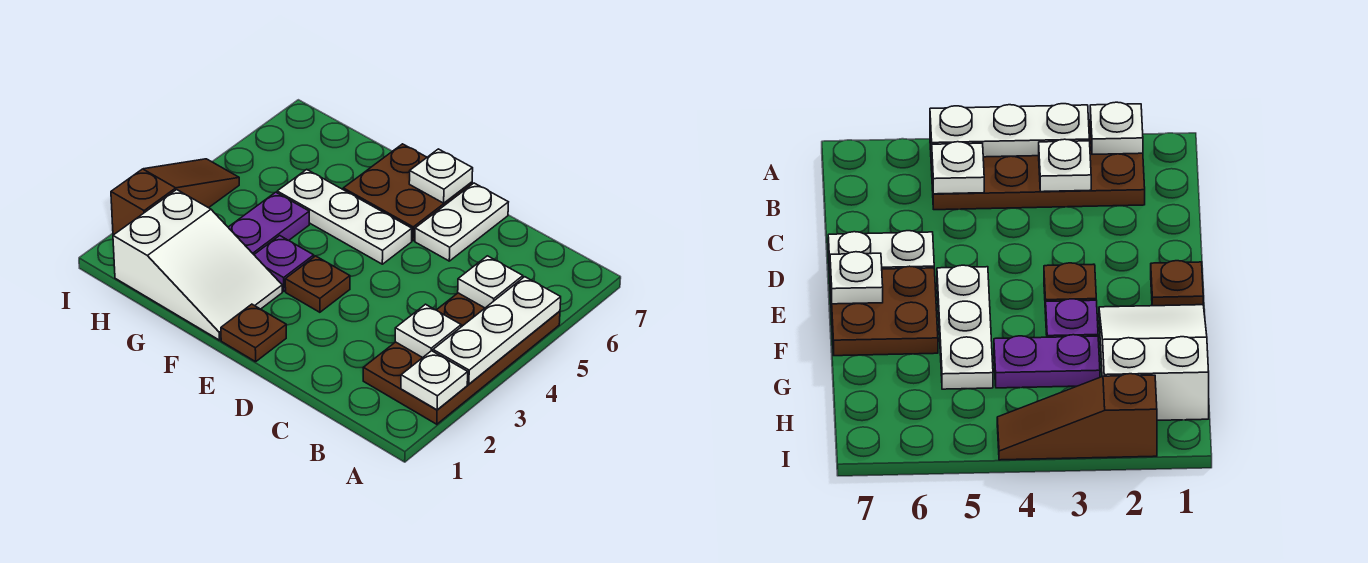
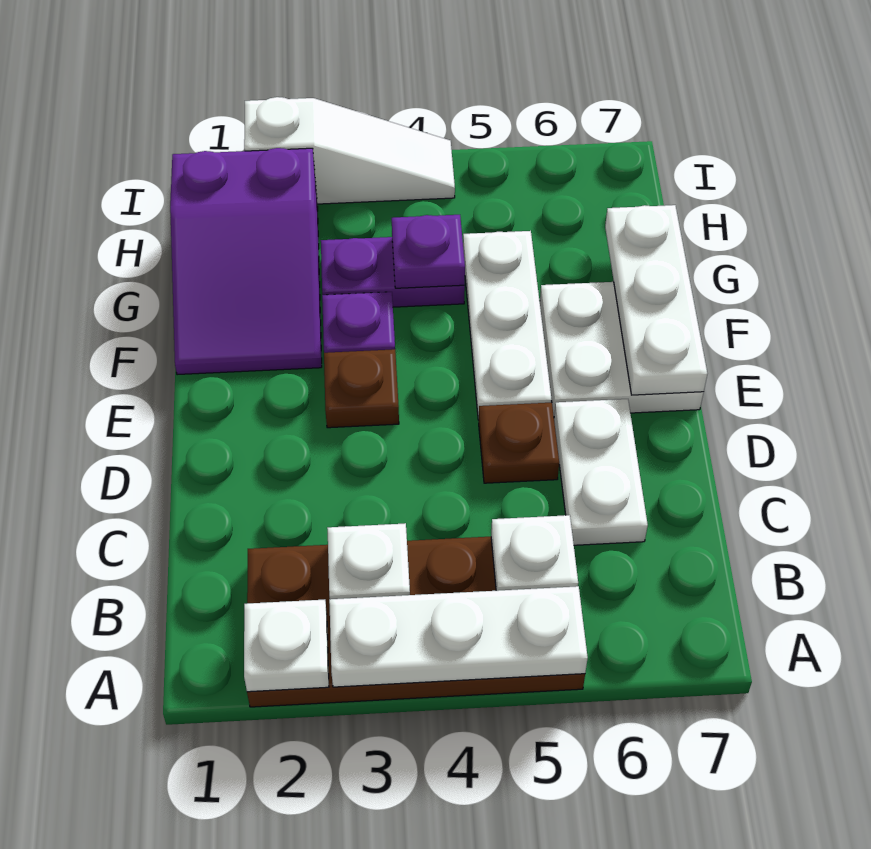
white 1x2 plate [415,183,508,261] -> white 1x2 plate turned to [554,399,648,545]
brown 1x1 plate [221,304,286,362] -> brown 1x1 plate moved to [479,403,559,483]
brown 2x2 plate [343,144,472,241] -> white 2x2 plate [540,282,704,415]
white 1x1 plate [409,149,473,203] -> white 1x3 plate [605,205,707,395]
white 2x3 slope [113,190,282,340] -> purple 2x3 slope [170,148,322,375]
none -> purple 1x1 plate [392,215,465,288]
brown 1x3 slope [111,159,239,235] -> white 1x3 slope [244,97,455,204]

